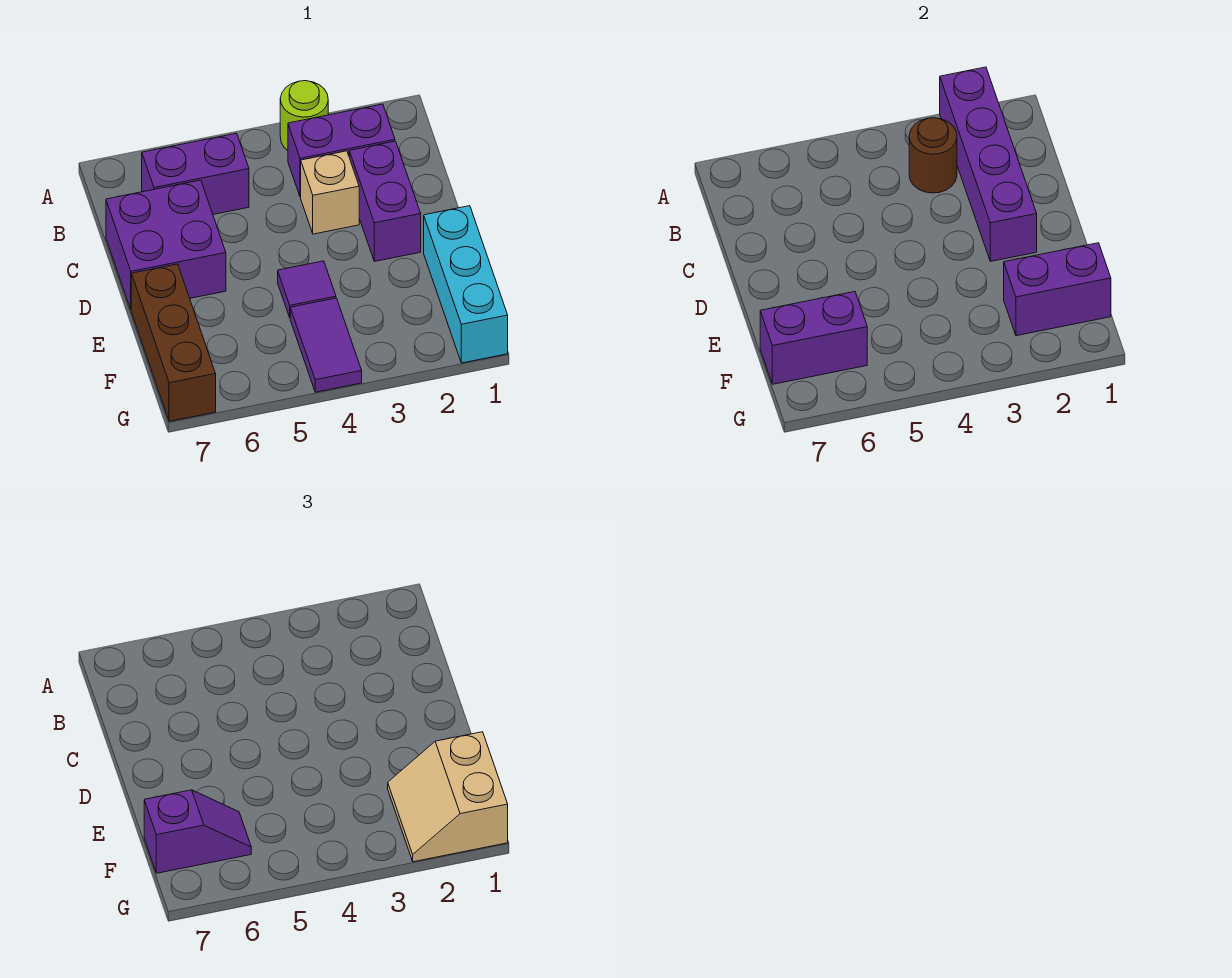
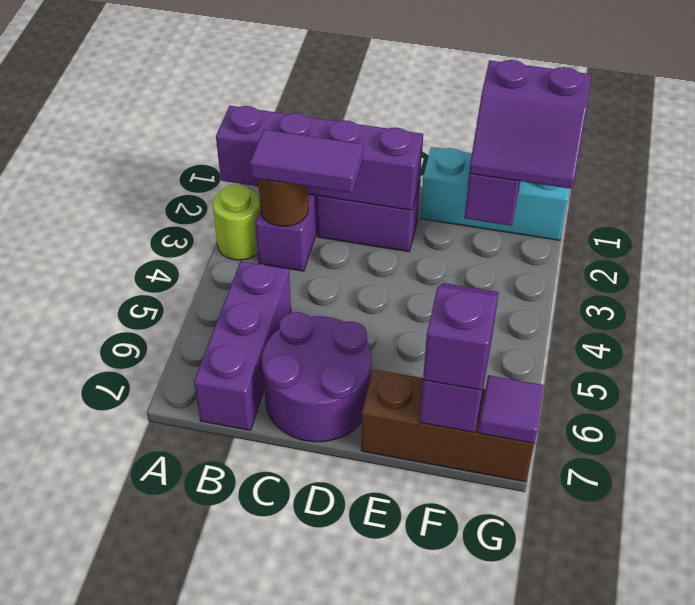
purple 1x2 brick [142,133,249,214] -> purple 1x3 brick [194,261,291,430]
tan 1x1 brick [301,151,359,234] -> none
purple 2x2 brick [106,180,226,309] -> purple 2x2 round brick [262,312,372,442]
purple 1x1 tile [278,261,336,317] -> purple 1x1 tile moved to [478,375,544,443]
tan 2x2 slope [388,732,508,862] -> purple 2x2 slope [469,60,591,189]
purple 1x2 tile [290,298,362,392] -> purple 1x2 tile moved to [250,130,363,193]

